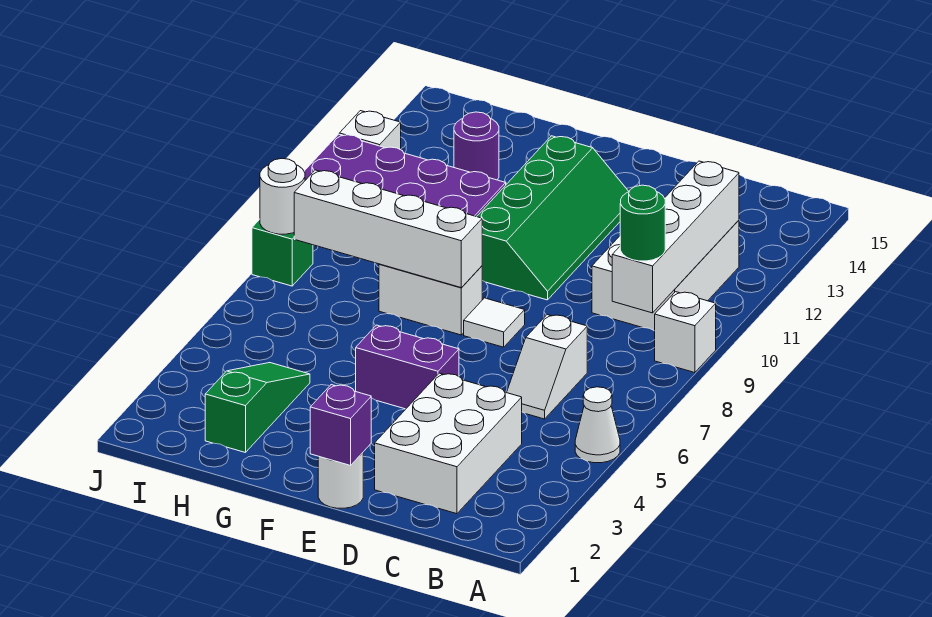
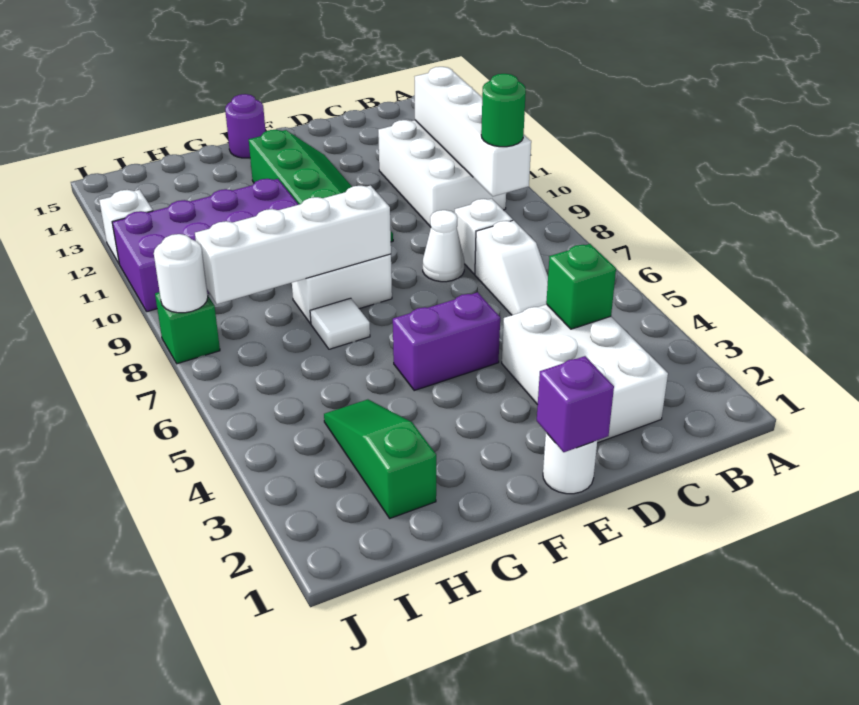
white 1x1 cone [575,387,620,463] -> white 1x1 cone moved to [423,210,464,282]
white 1x1 brick [655,292,716,373] -> white 1x1 brick moved to [455,199,513,274]
none -> green 1x1 brick [546,244,616,329]
white 1x1 tile [464,298,525,347] -> white 1x1 tile moved to [310,298,370,349]
purple 1x1 round brick [454,112,499,180] -> purple 1x1 round brick moved to [225,94,265,158]

